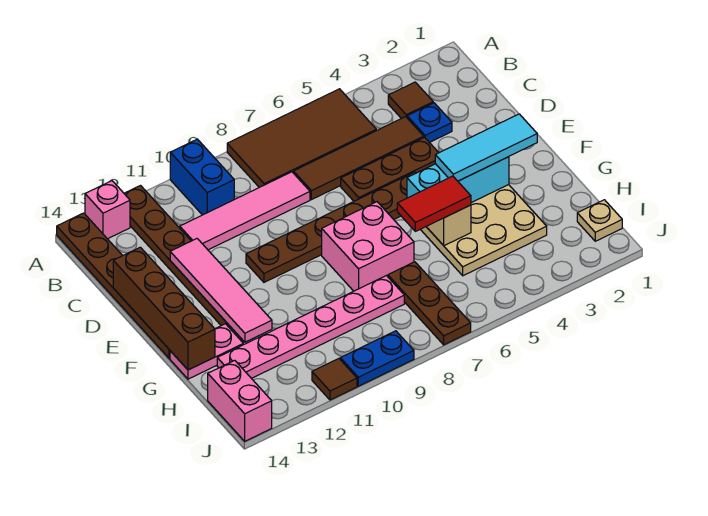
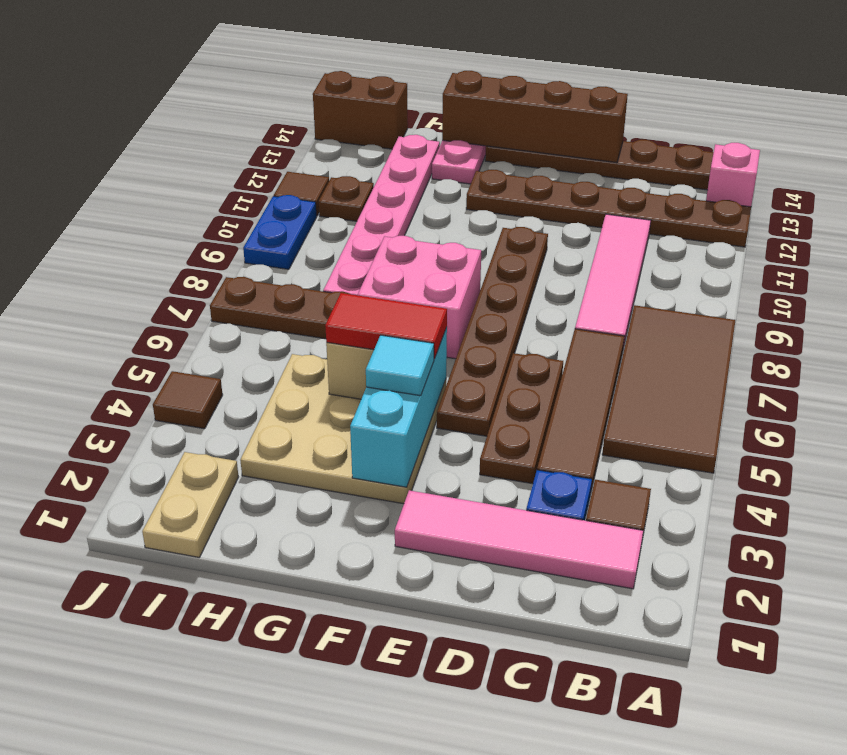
blue 1x2 brick [170,139,234,215] -> none
pink 1x4 tile [170,239,272,342] -> pink 1x4 tile moved to [395,490,643,589]
cyan 1x3 tile [435,114,537,181] -> cyan 1x1 tile [366,335,434,396]
red 1x2 tile [397,176,471,231] -> red 1x2 tile turned to [325,293,447,359]
tan 1x1 plate [577,200,622,241] -> tan 1x2 plate [142,452,238,557]
none -> brown 1x1 plate [319,176,374,221]
pink 1x2 brick [208,360,272,441] -> brown 1x2 brick [313,71,408,149]
none -> brown 1x1 tile [153,371,223,429]

